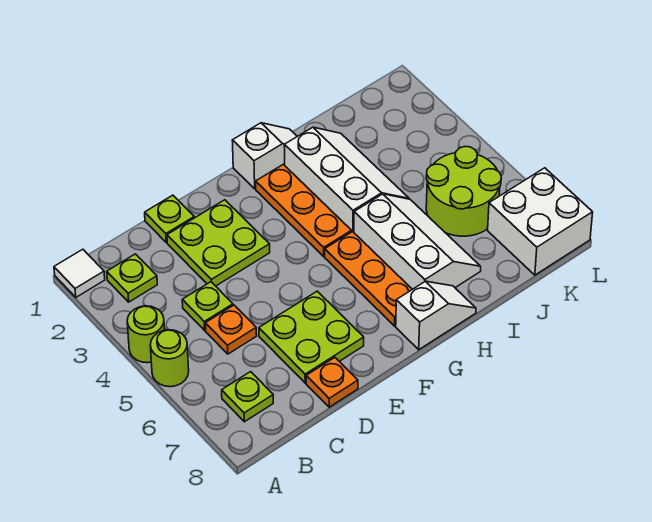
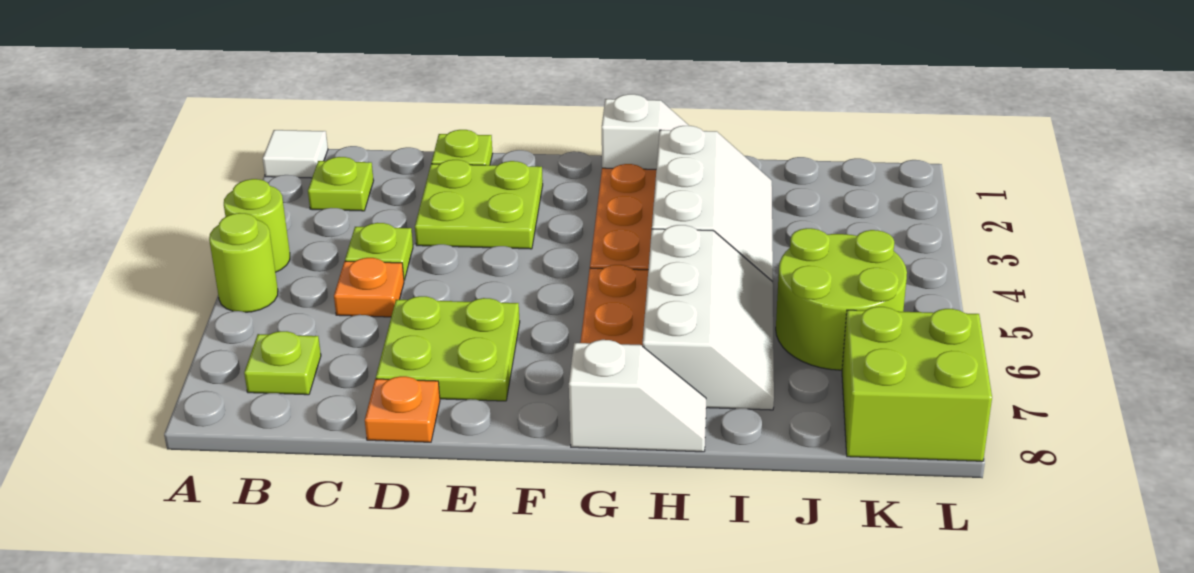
white 2x2 brick [488,168,593,275] -> lime 2x2 brick [842,307,992,461]

